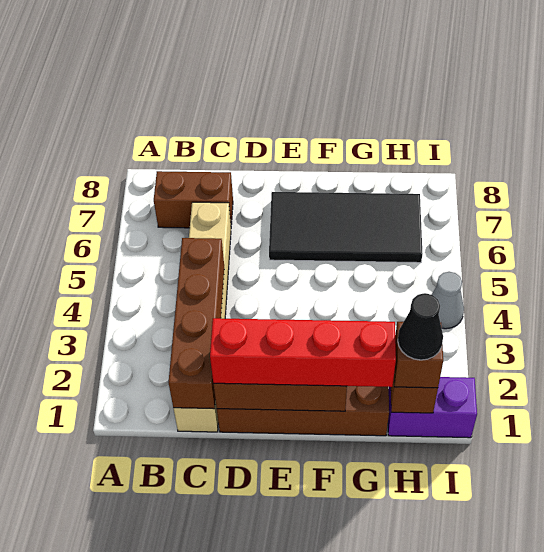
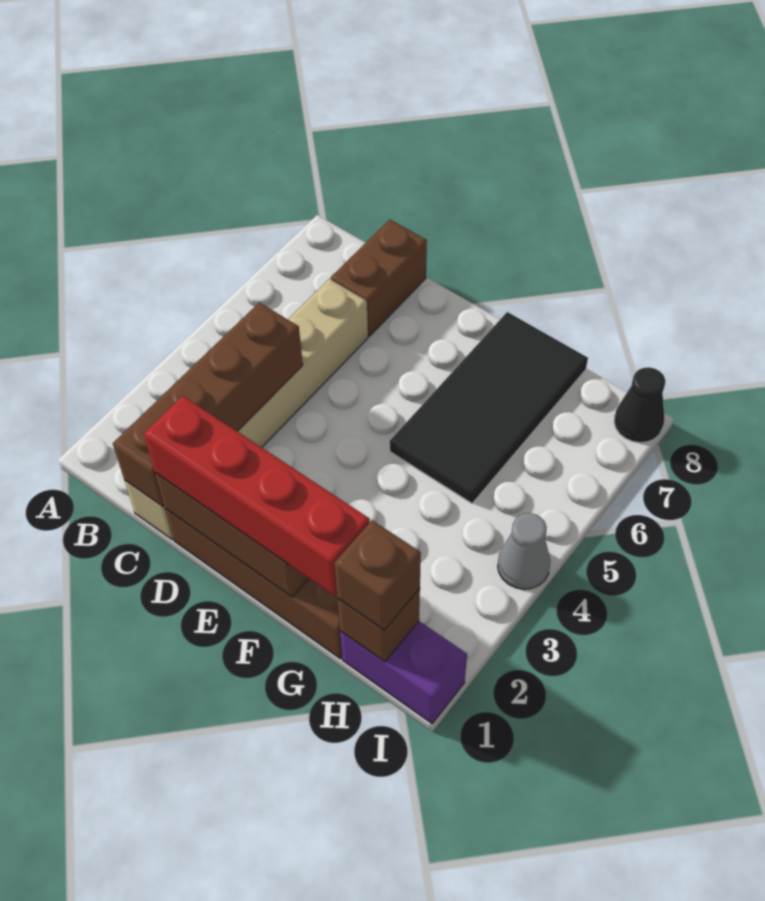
brown 1x2 brick [154,171,233,228] -> brown 1x2 brick turned to [331,219,427,336]
black 2x4 tile [269,192,423,263] -> black 2x4 tile turned to [390,312,588,503]
black 1x1 cone [398,293,443,360] -> black 1x1 cone moved to [614,367,665,443]

